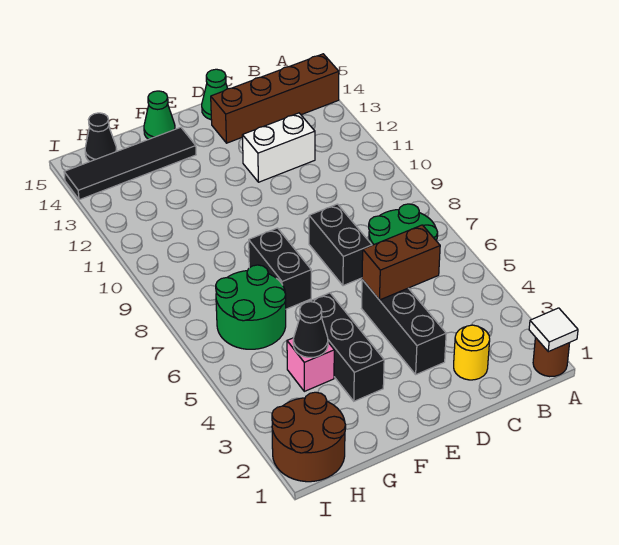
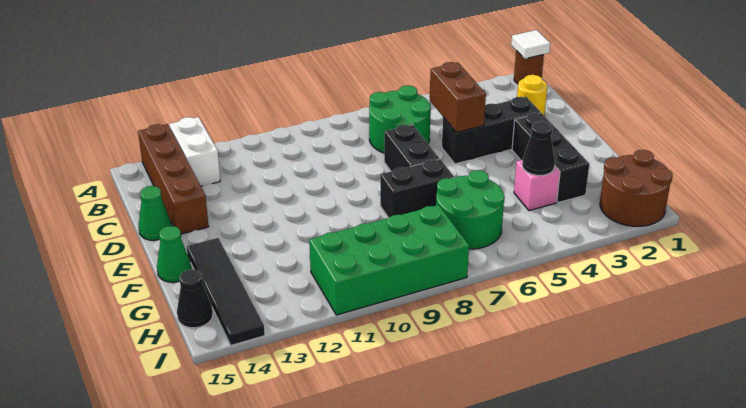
white 1x2 brick [242,113,315,182] -> white 1x2 brick moved to [169,117,220,186]
black 1x2 brick [309,204,372,286] -> black 1x2 brick turned to [384,124,440,171]
black 1x3 brick [301,293,384,401] -> black 1x3 brick turned to [512,113,589,203]
none -> green 2x4 brick [309,205,469,315]

